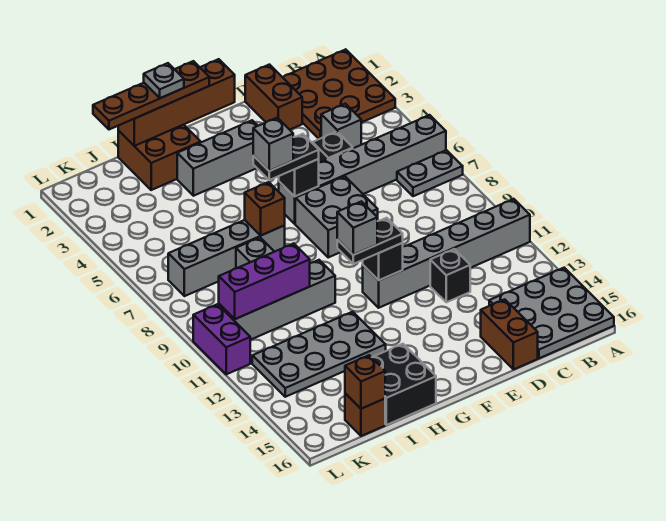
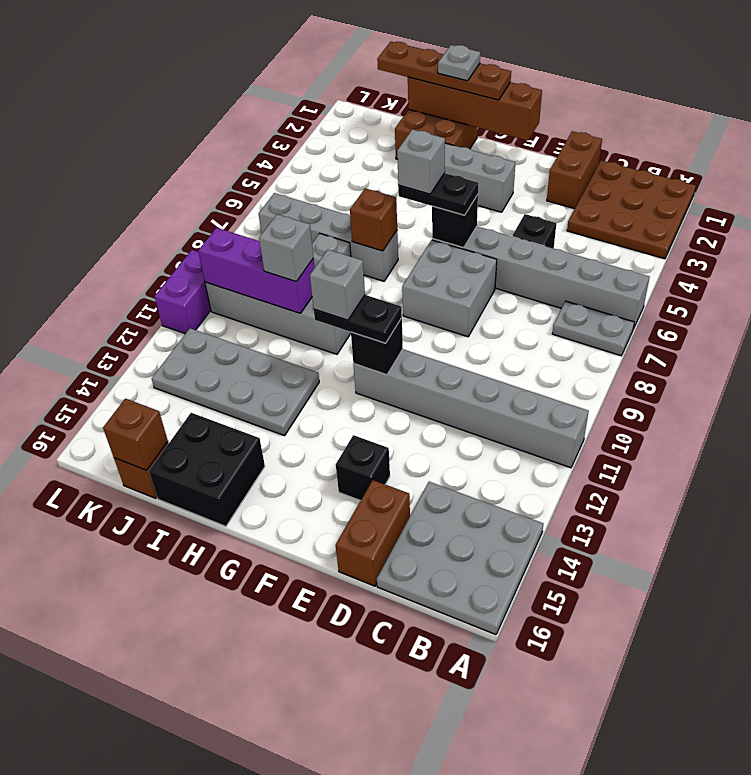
grey 1x1 brick [321,104,361,148] -> grey 1x1 brick moved to [259,214,313,282]
black 1x1 brick [430,249,470,302] -> black 1x1 brick moved to [336,435,390,501]

